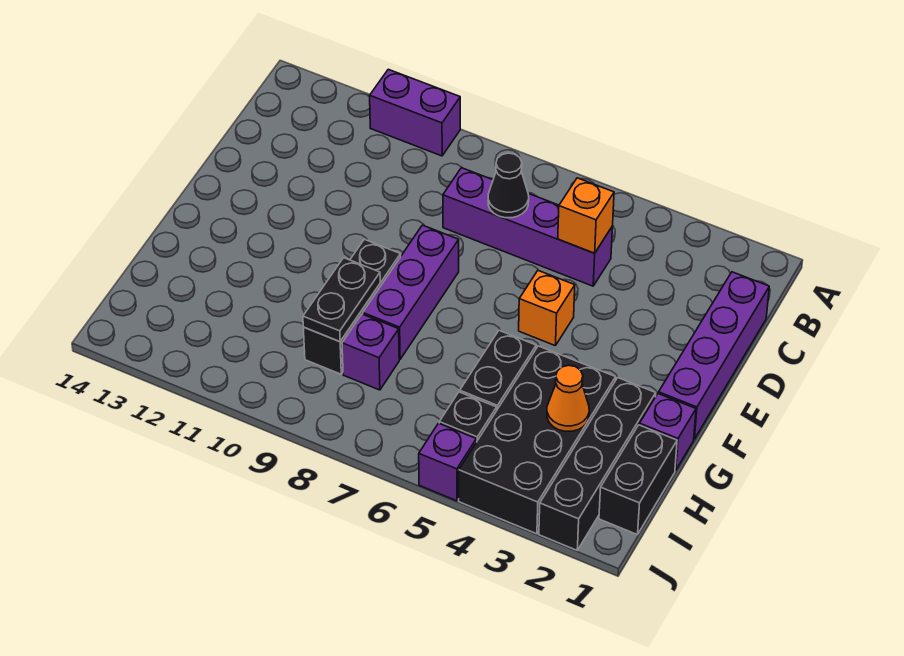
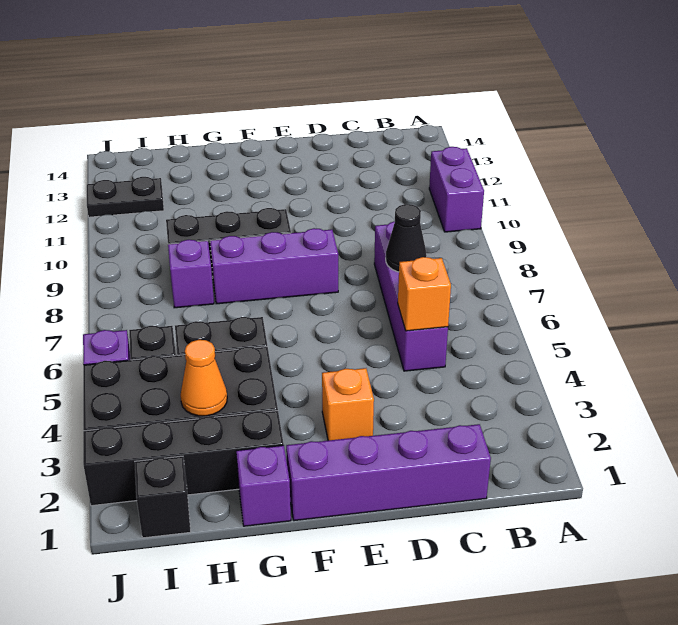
orange 1x1 brick [519,271,575,346] -> orange 1x1 brick moved to [322,368,374,441]
black 1x2 plate [303,258,380,342] -> black 1x2 plate moved to [87,177,164,217]
black 1x2 brick [599,425,677,535] -> black 1x1 brick [135,456,191,538]

